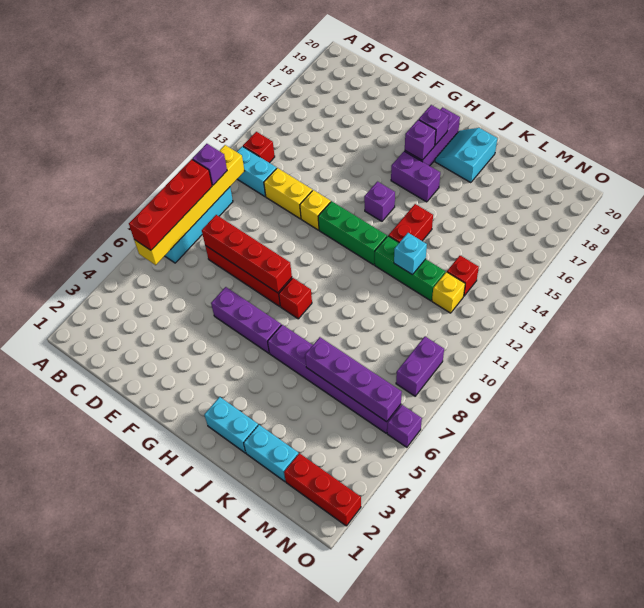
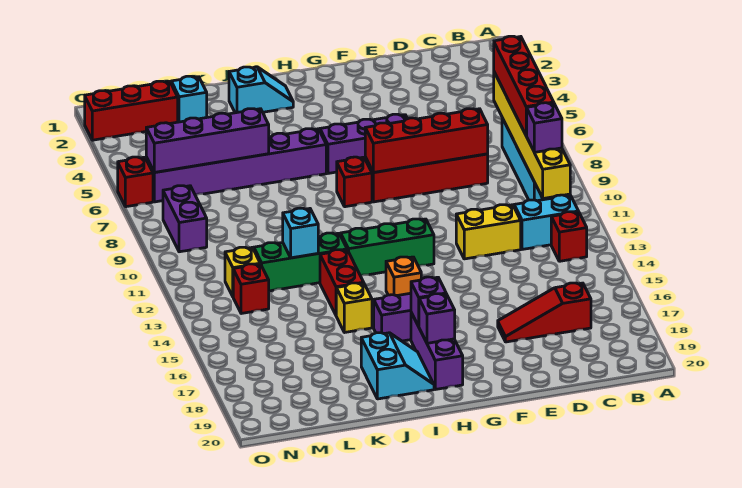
none -> red 1x3 slope [498,283,591,342]
yellow 1x1 brick [300,190,331,230] -> yellow 1x1 brick moved to [336,283,372,333]
purple 1x1 brick [364,182,395,221] -> orange 1x1 brick [386,257,421,296]
cyan 1x2 brick [204,397,258,453] -> cyan 1x2 slope [229,67,293,113]
cyan 1x2 brick [244,425,298,482] -> cyan 1x1 brick [171,76,207,122]
purple 1x1 brick [387,405,422,447] -> red 1x1 brick [118,157,153,207]

